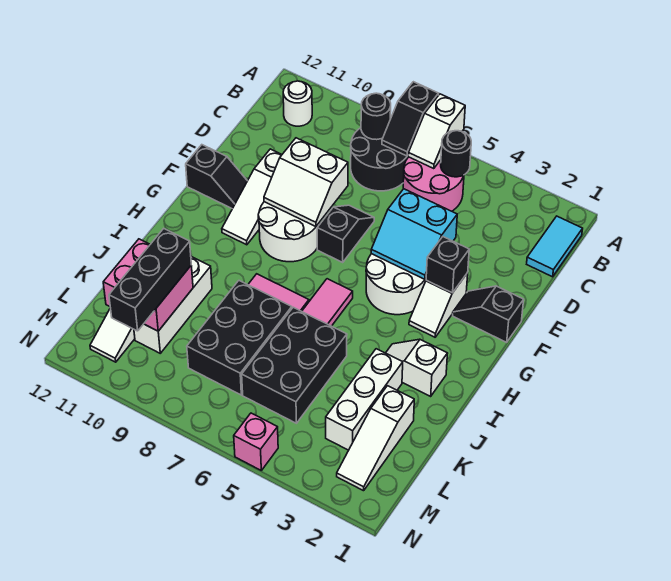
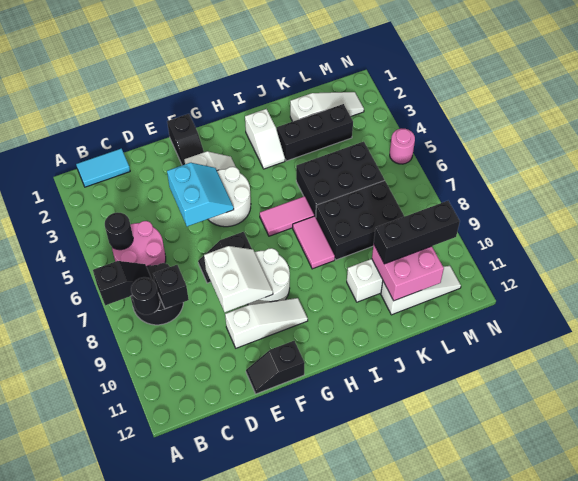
white 1x2 slope [408,94,465,169] -> none
white 1x1 round brick [283,81,312,126] -> none
black 1x1 brick [426,237,469,293] -> black 1x1 brick moved to [153,265,189,309]
black 1x2 slope [186,145,247,209] -> black 1x2 slope turned to [246,341,305,394]
white 1x3 brick [326,349,403,450] -> black 1x3 brick [277,104,353,161]
pink 1x1 brick [234,413,278,470] -> pink 1x1 round brick [390,129,415,164]

